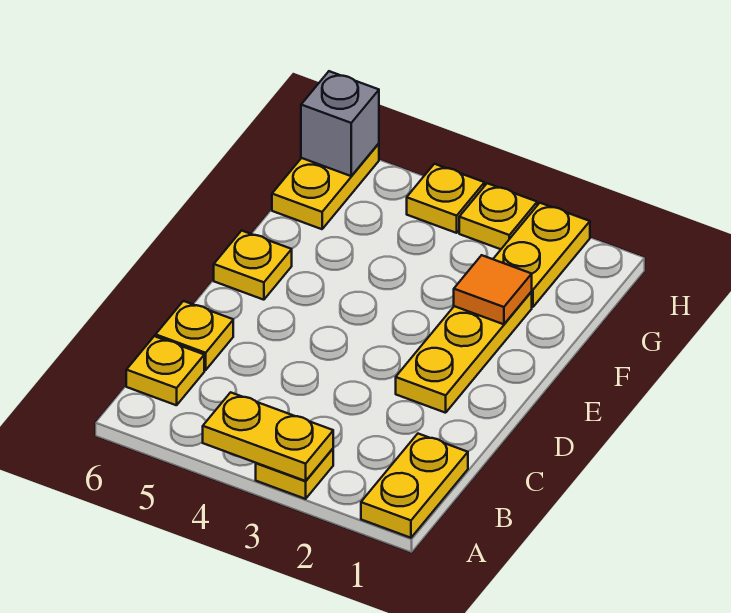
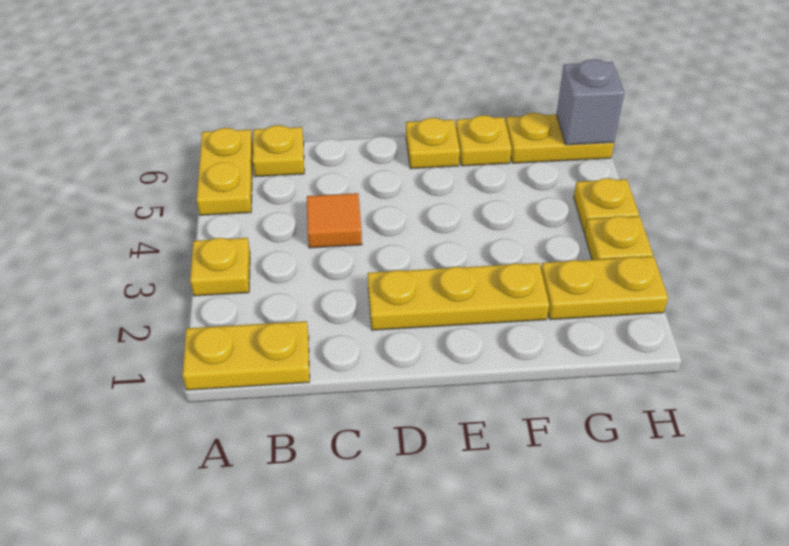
yellow 1x2 plate [203,392,333,481] -> yellow 1x2 plate moved to [197,128,253,215]
yellow 1x1 plate [156,301,233,370] -> yellow 1x1 plate moved to [456,115,512,166]
orange 1x1 tile [454,255,532,324] -> orange 1x1 tile moved to [307,193,362,248]

